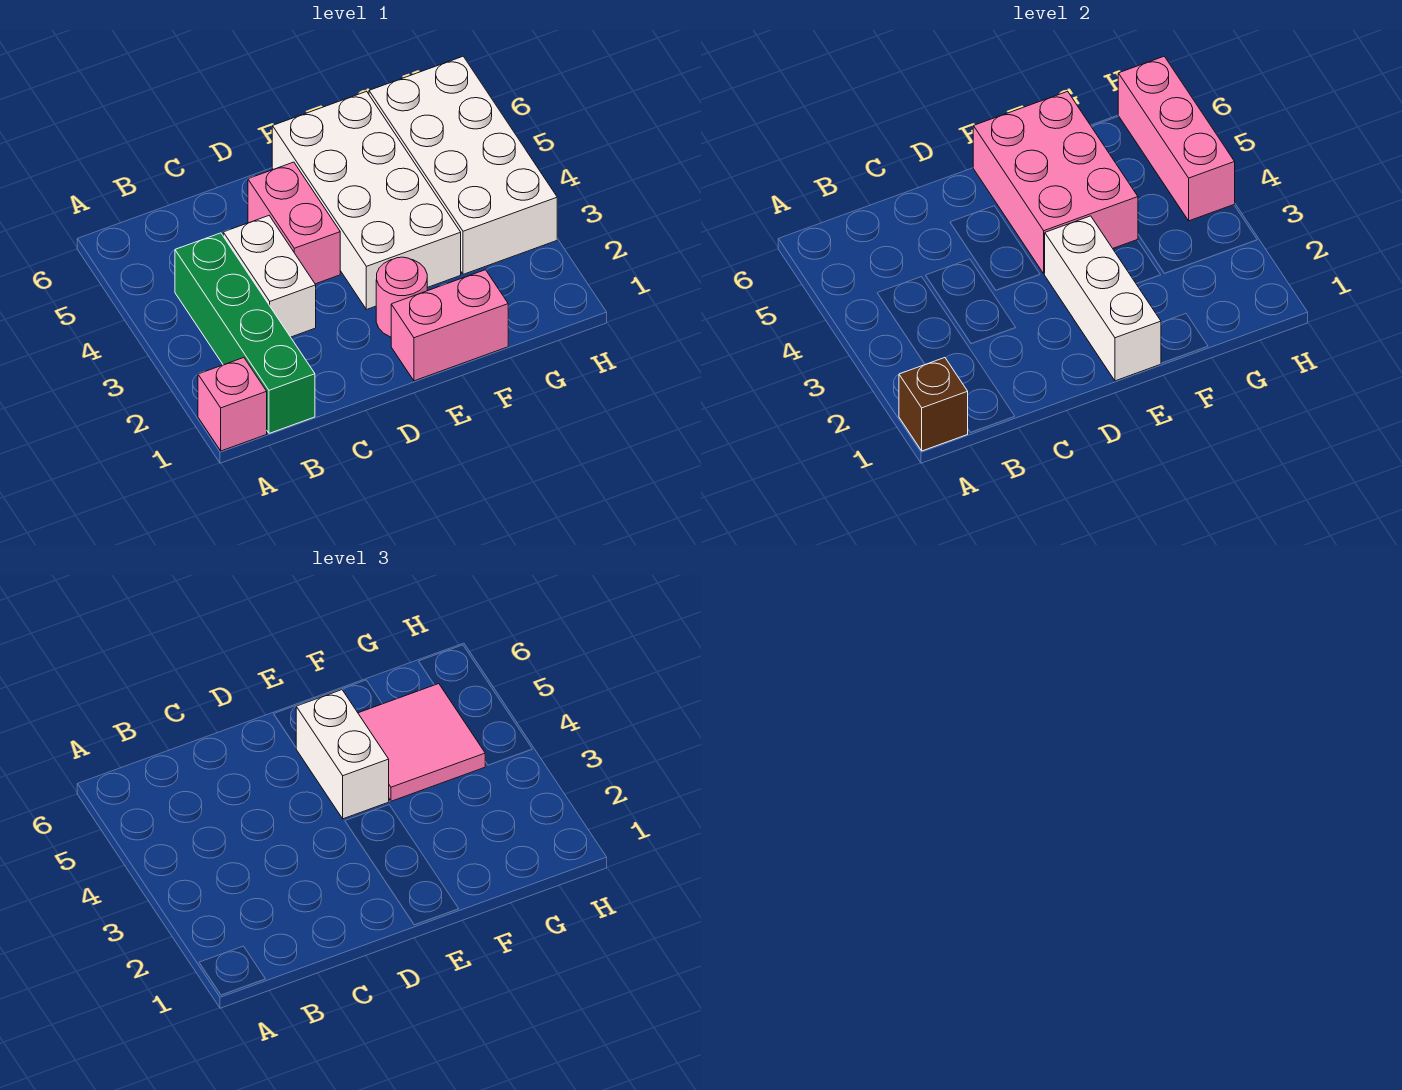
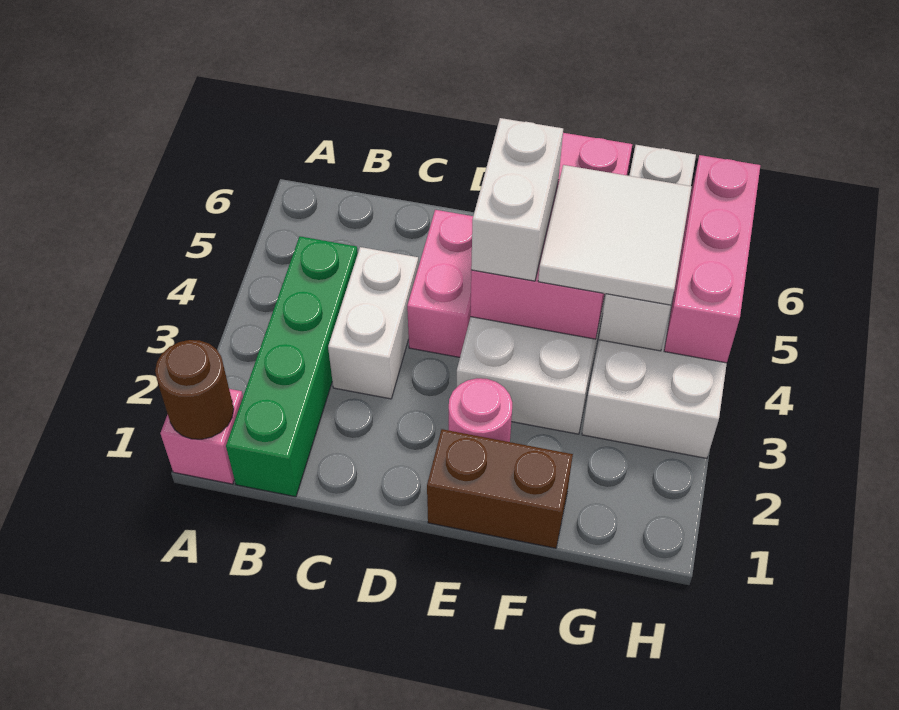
brown 1x1 brick [899,358,968,451] -> brown 1x1 round brick [155,340,234,439]
pink 1x2 brick [391,270,508,381] -> brown 1x2 brick [427,429,573,548]
white 1x3 brick [1044,216,1161,381] -> white 1x3 brick moved to [599,145,696,351]
pink 2x2 tile [358,684,485,801] -> white 2x2 tile [538,165,691,305]

